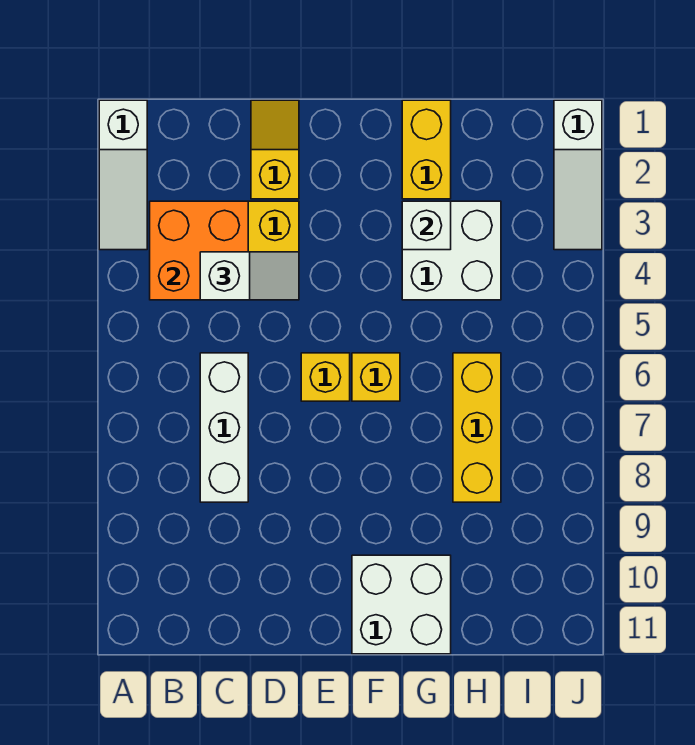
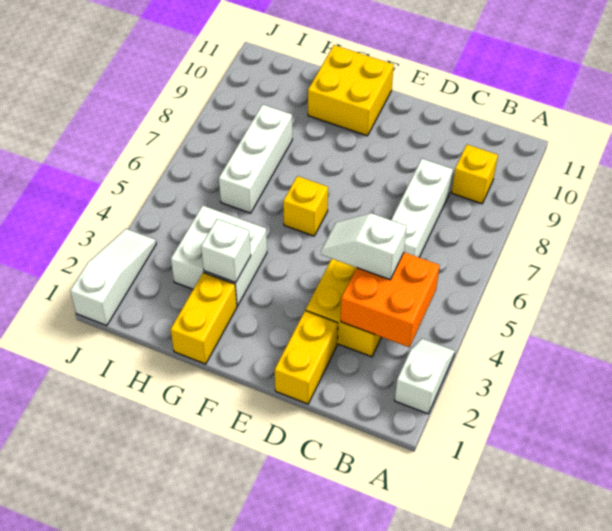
white 1x3 slope [99,100,147,250] -> white 1x2 slope [395,339,455,414]
yellow 1x2 slope [251,100,299,199] -> yellow 1x2 brick [275,310,338,404]
yellow 1x1 brick [301,353,350,401] -> yellow 1x1 brick moved to [452,145,498,204]
white 2x2 brick [352,555,451,654] -> yellow 2x2 brick [308,45,394,136]
yellow 1x3 brick [453,353,501,502] -> white 1x3 brick [219,104,292,213]

